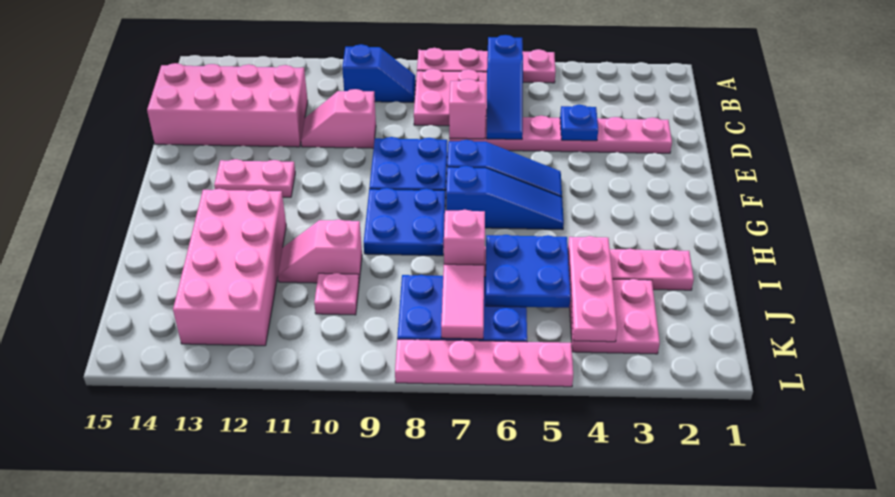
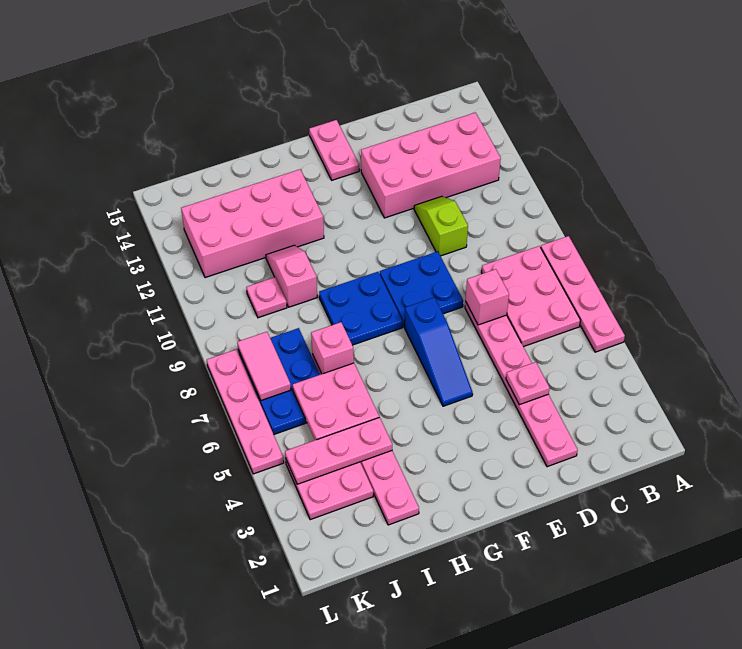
blue 1x3 slope [487,35,523,139] -> none
blue 1x2 slope [342,44,416,102] -> none
pink 2x4 brick [147,63,308,147] -> pink 2x4 brick turned to [361,113,501,218]
blue 1x1 plate [560,105,598,141] -> pink 1x1 plate [506,362,550,405]
pink 1x2 slope [301,89,376,148] -> lime 1x2 slope [414,196,468,256]
pink 1x2 plate [214,159,295,197] -> pink 1x2 plate moved to [309,120,359,180]
blue 1x3 slope [446,166,564,230] -> none
blue 2x2 plate [486,235,571,308] -> pink 2x2 plate [293,363,379,440]
pink 1x2 tile [441,264,484,339] -> pink 1x2 tile turned to [237,332,291,400]

